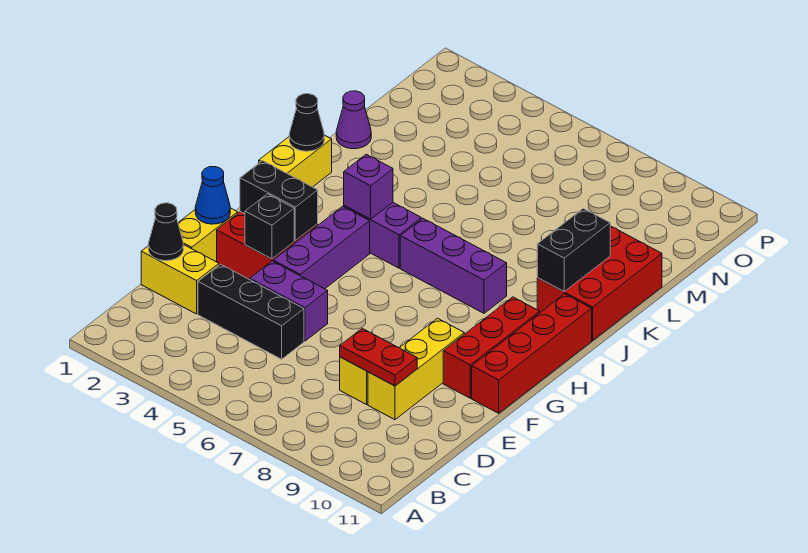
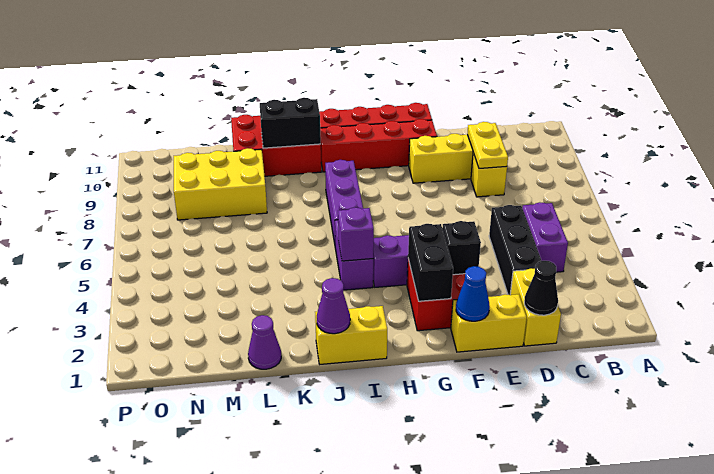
red 1x2 plate [340,328,417,386] -> yellow 1x2 plate [467,122,508,169]
purple 1x2 brick [250,261,328,341] -> purple 1x2 brick moved to [522,202,568,272]
red 1x3 brick [443,297,540,398] -> red 1x4 brick [320,119,437,172]
black 1x1 cone [289,94,324,151] -> purple 1x1 cone [317,278,350,334]
none -> yellow 2x3 brick [174,148,267,220]

